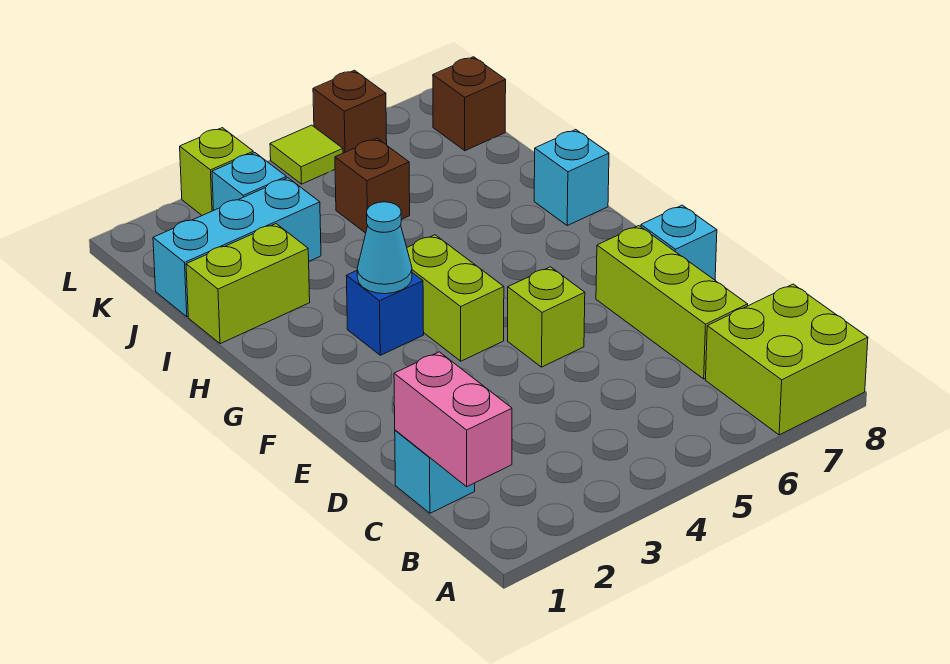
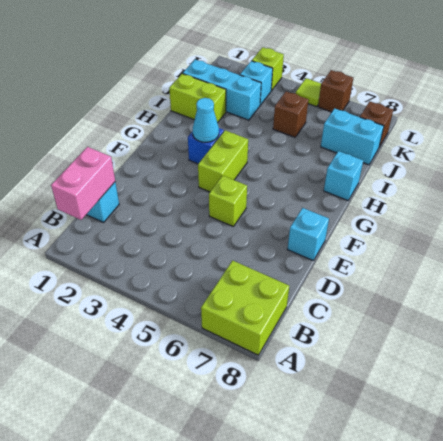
lime 1x3 brick [596,226,748,379] -> none
none -> cyan 1x2 brick [321,108,384,165]

